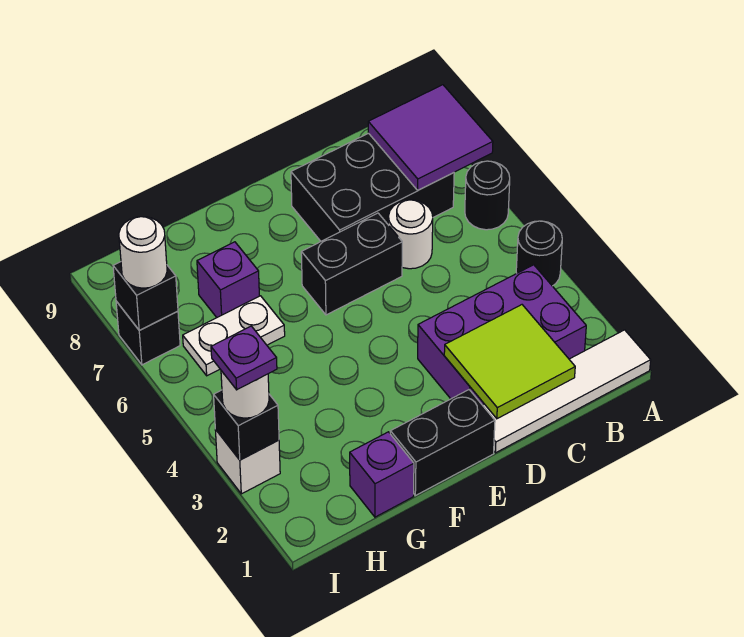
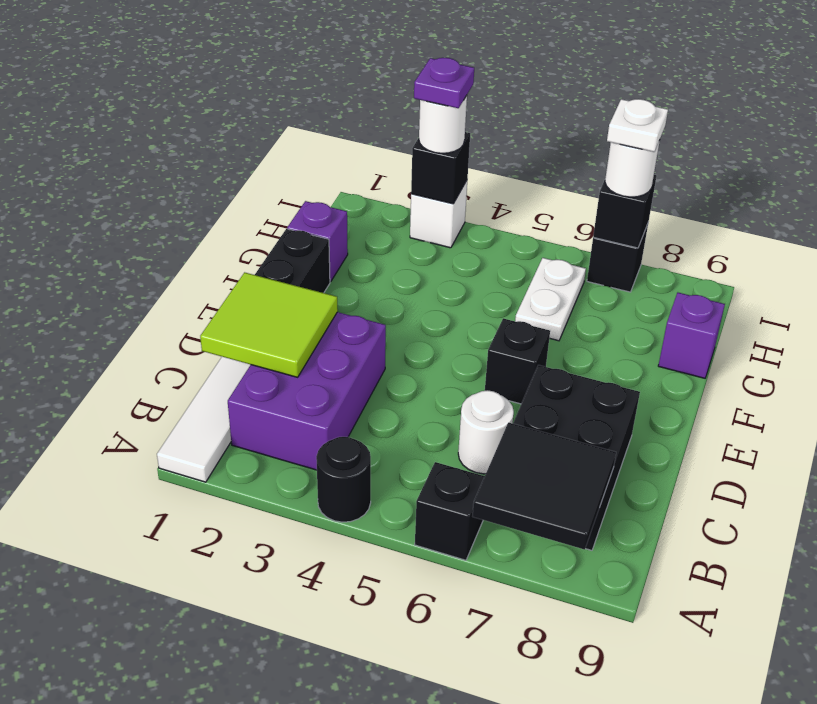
black 1x1 round brick [465,161,510,230] -> black 1x1 brick [415,462,485,560]
purple 2x2 tile [368,85,493,190] -> black 2x2 tile [472,423,616,550]
black 1x2 brick [301,213,402,315] -> black 1x1 brick [485,318,550,404]
purple 1x1 brick [197,242,259,317] -> purple 1x1 brick moved to [658,293,725,378]
none -> white 1x1 plate [607,99,668,152]

